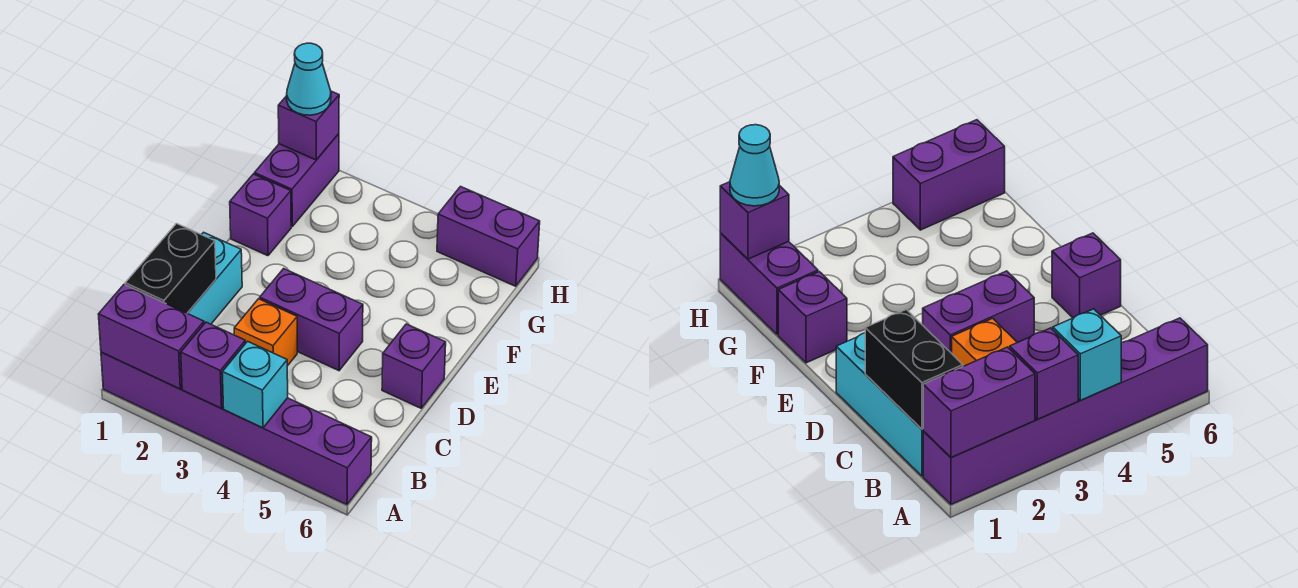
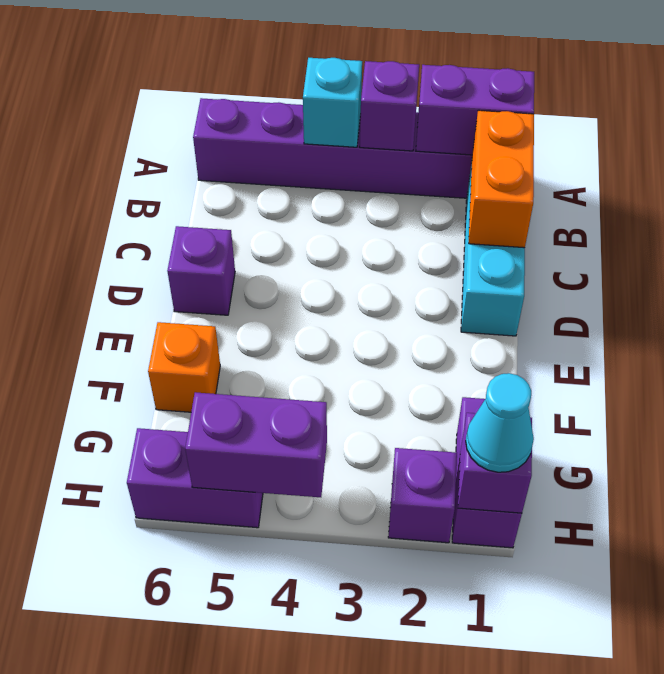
black 1x2 brick [125,224,216,313] -> orange 1x2 brick [469,110,534,248]
orange 1x1 brick [234,299,297,366] -> orange 1x1 brick moved to [148,322,220,412]
purple 1x2 brick [260,269,363,371] -> purple 1x2 brick moved to [185,392,327,497]
purple 1x1 brick [230,174,291,256] -> purple 1x1 brick moved to [388,448,457,543]

